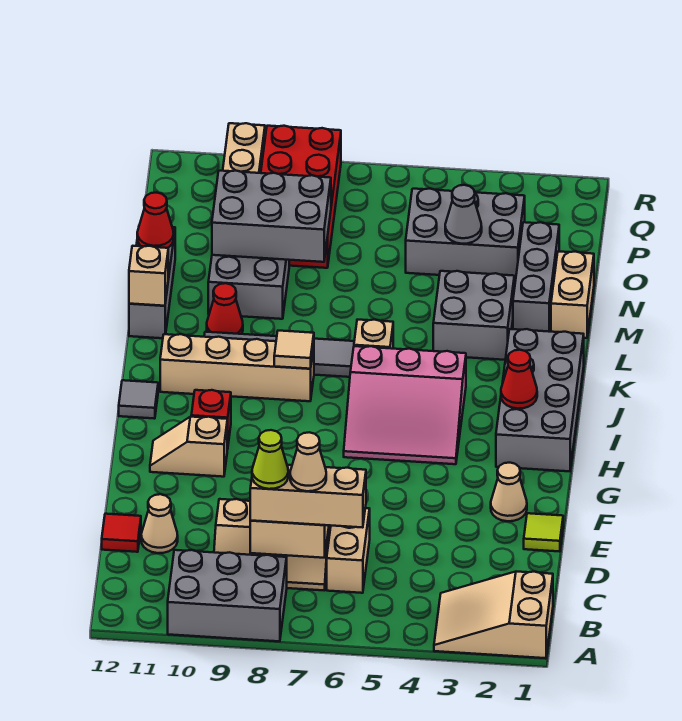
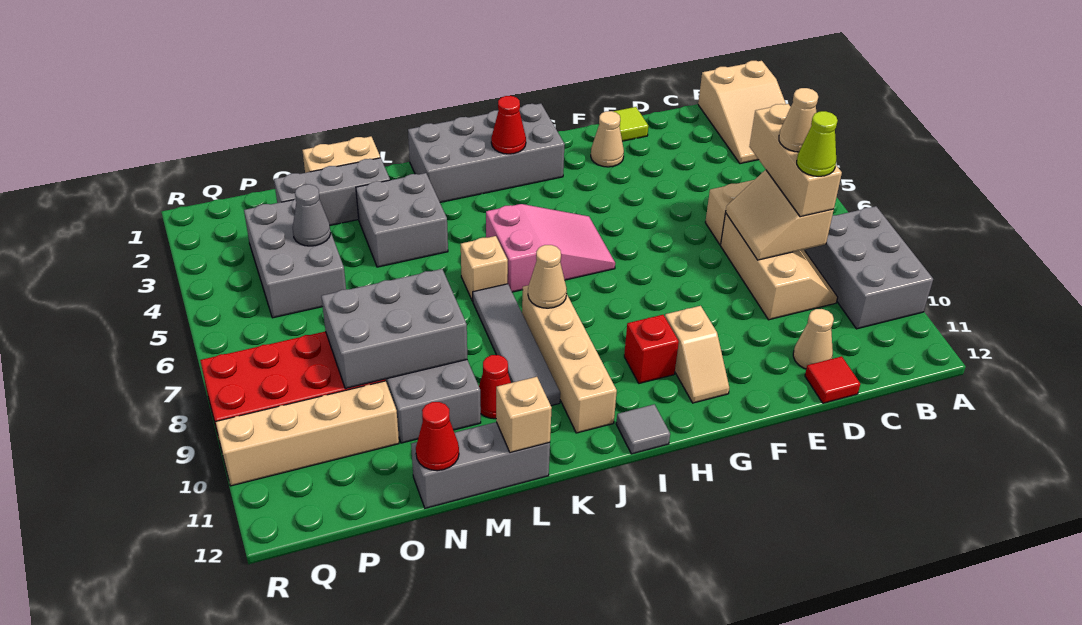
pink 3x3 slope [344,346,466,464] -> pink 2x3 slope [486,204,615,292]
tan 1x1 tile [274,331,314,369] -> tan 1x1 cone [528,245,567,308]
grey 2x3 brick [212,171,331,262] -> grey 2x3 brick turned to [321,269,467,389]

